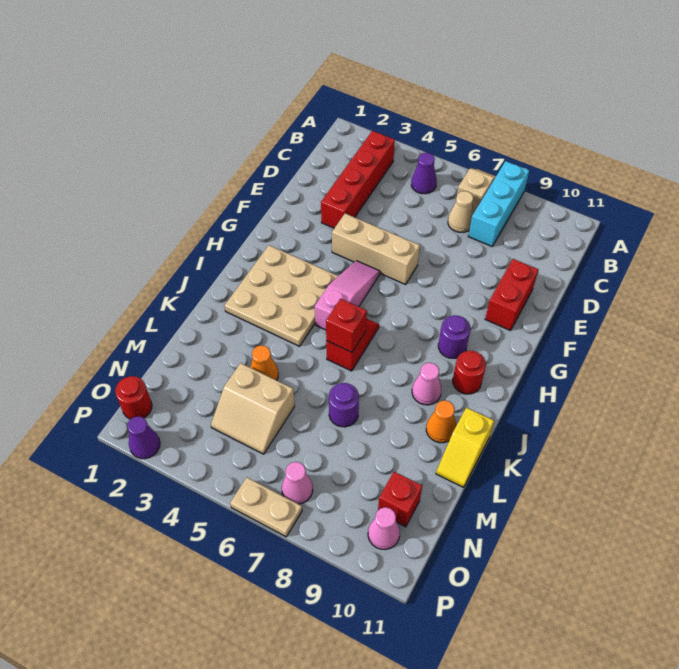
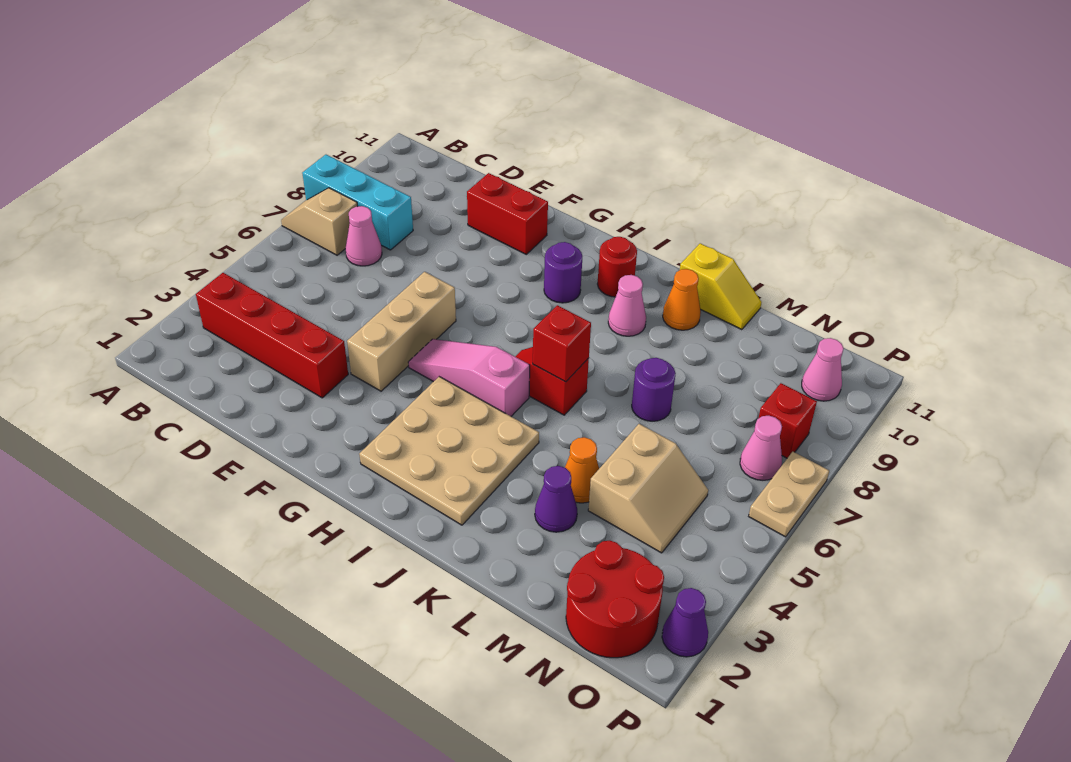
purple 1x1 cone [411,153,437,194] -> purple 1x1 cone moved to [535,466,577,532]
tan 1x1 cone [448,191,474,232] -> pink 1x1 cone [345,206,382,266]
red 1x1 brick [378,472,422,527] -> red 1x1 brick moved to [758,383,817,458]
red 1x1 round brick [115,376,152,419] -> red 2x2 round brick [566,541,664,658]

